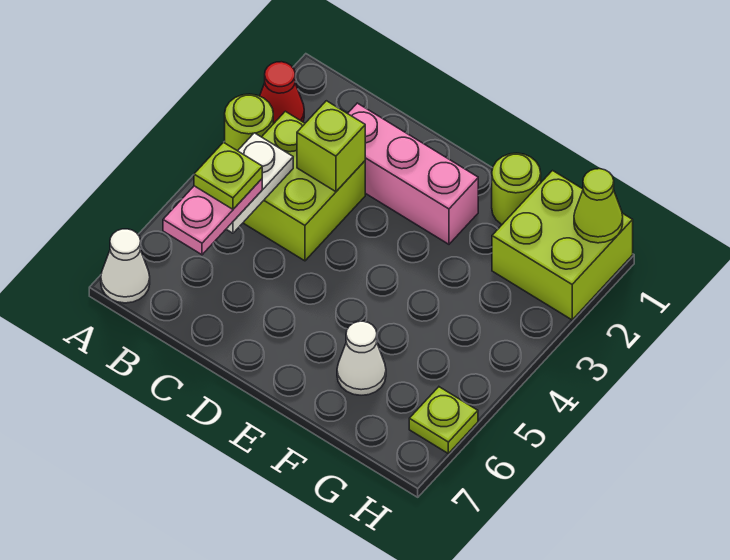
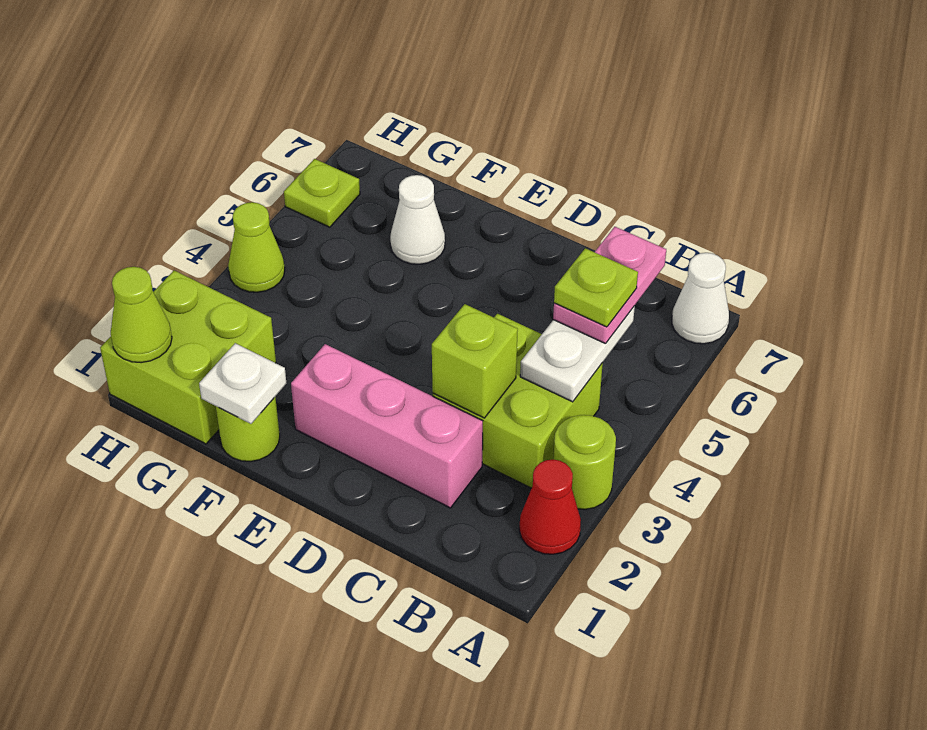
none -> white 1x1 plate [199,343,287,424]
none -> lime 1x1 cone [228,202,285,292]

